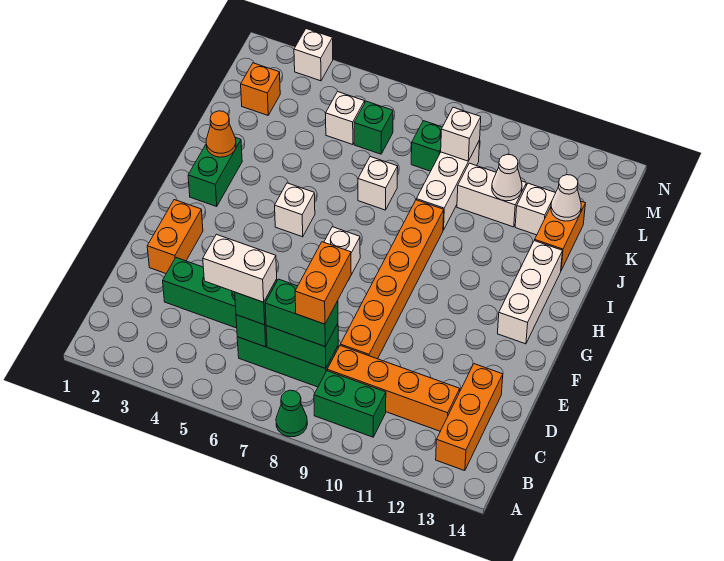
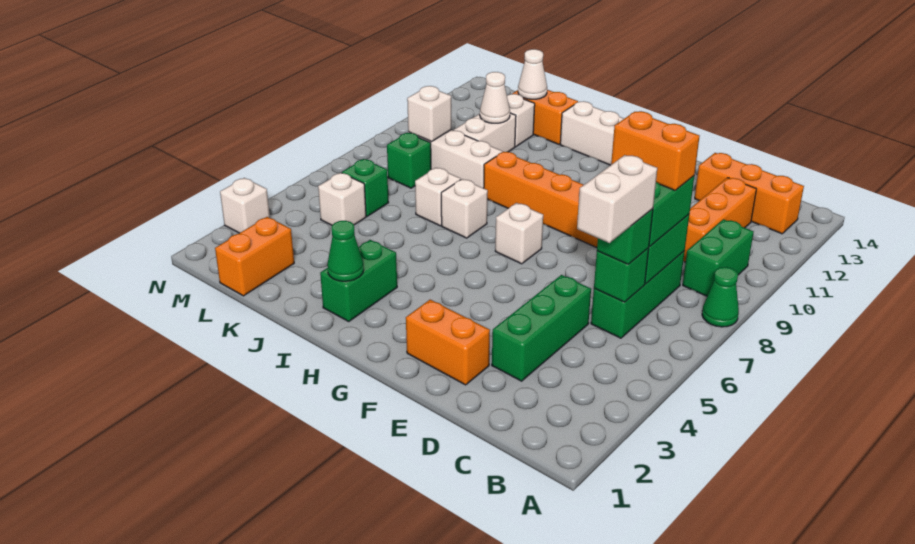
orange 1x4 brick [327,346,460,431] -> orange 1x3 brick [683,178,756,262]
green 1x2 brick [188,137,242,207] -> green 1x2 brick turned to [320,240,397,322]
white 1x1 brick [275,183,315,237] -> white 1x1 brick moved to [441,179,488,238]
orange 1x1 cone [206,111,236,157] -> green 1x1 cone [327,221,364,281]
orange 1x1 brick [241,63,280,115] -> orange 1x2 brick [215,217,294,296]

